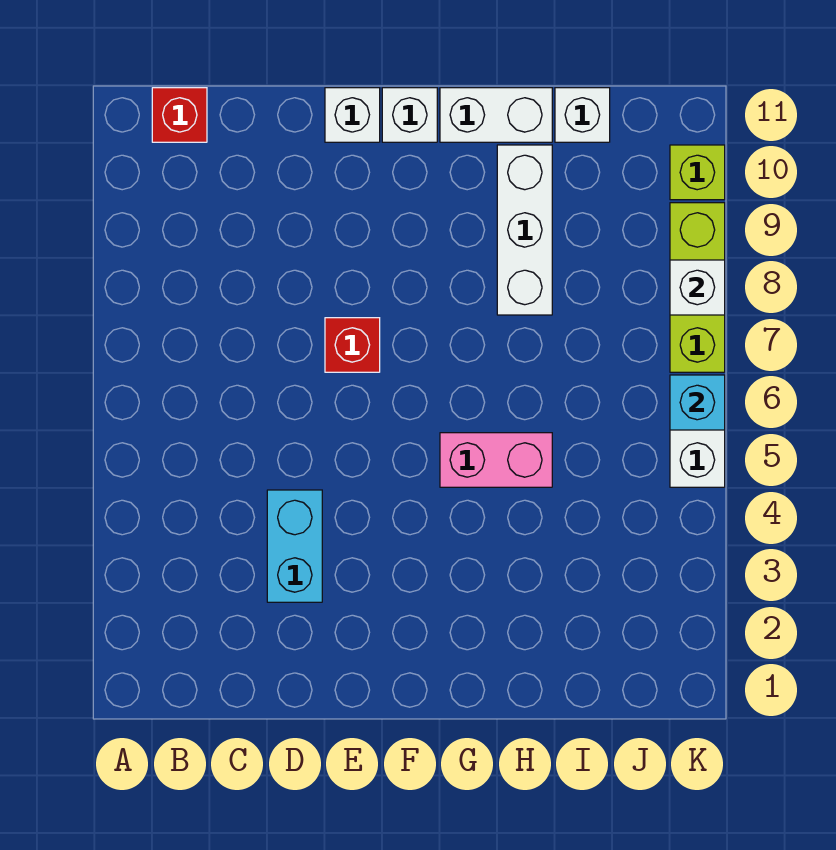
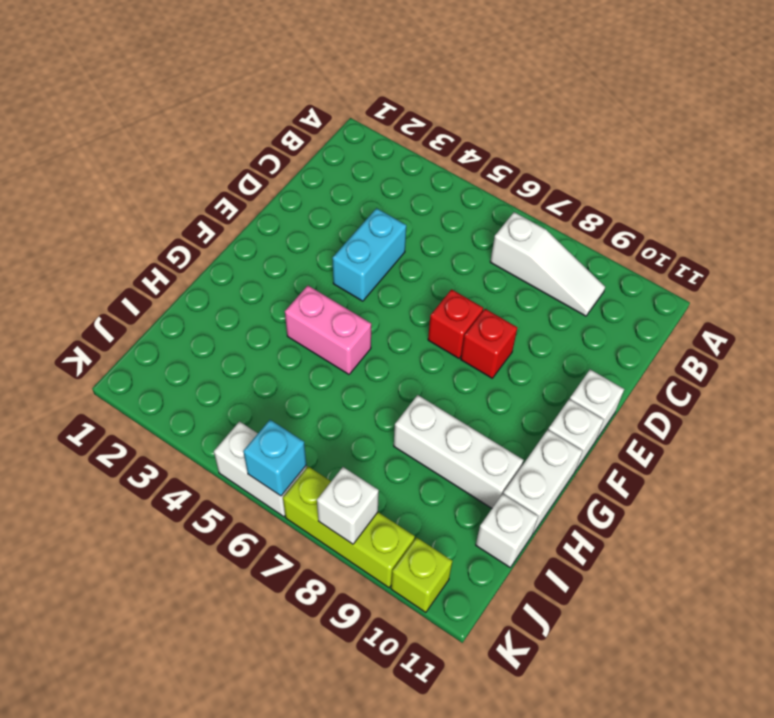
none -> white 1x3 slope [490,212,605,316]
red 1x1 brick [152,88,207,142] -> red 1x1 brick moved to [461,309,517,378]
cyan 1x2 brick [267,490,322,602] -> cyan 1x2 brick turned to [333,208,406,301]
pink 1x2 brick [440,433,552,487] -> pink 1x2 brick turned to [285,286,371,374]

